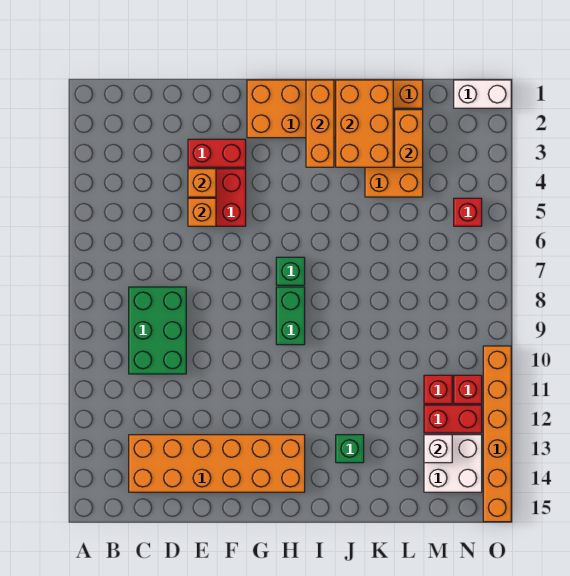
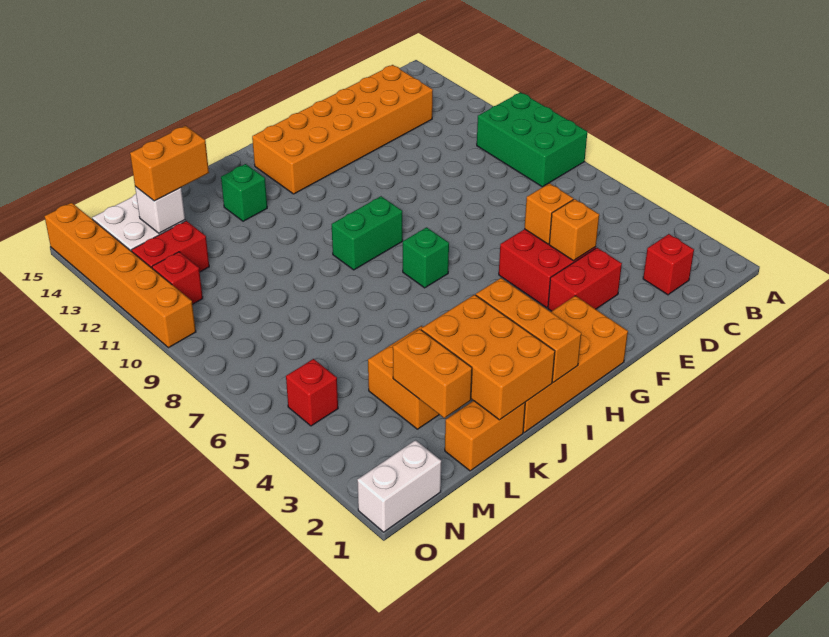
green 2x3 brick [129,287,186,374] -> green 2x3 brick moved to [477,92,587,187]
green 1x2 brick [276,287,305,345] -> green 1x2 brick turned to [332,196,403,270]
none -> orange 1x2 brick [130,126,209,201]
red 1x1 brick [424,375,452,404] -> red 1x1 brick moved to [643,234,694,295]

